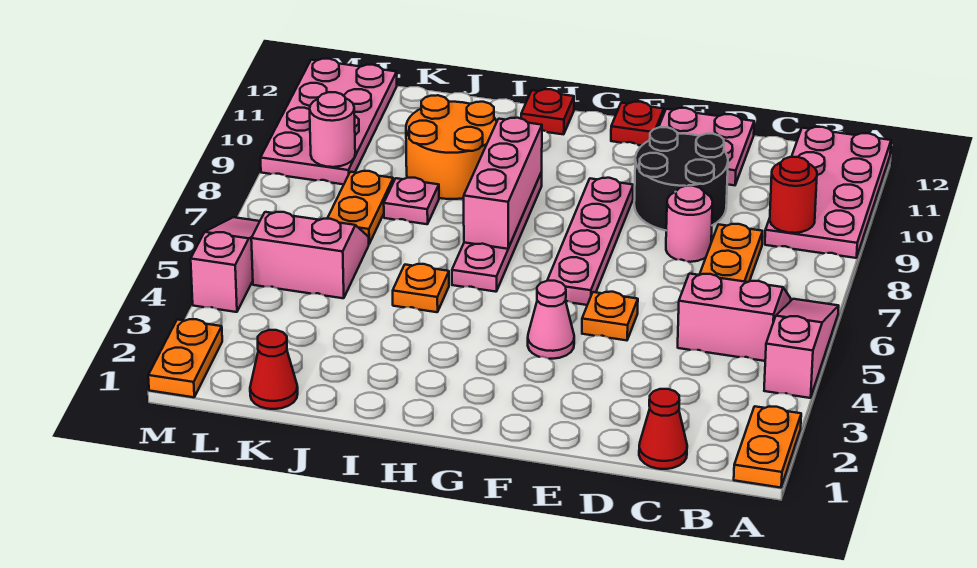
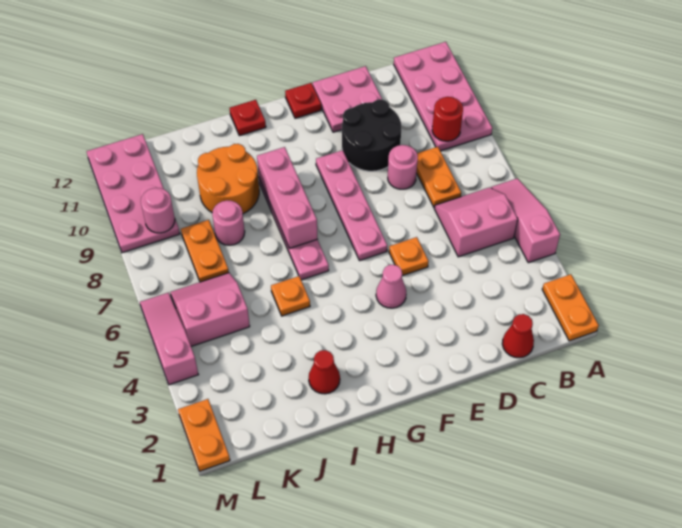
pink 1x1 plate [384,178,439,224] -> pink 1x1 round brick [212,200,245,245]
red 1x1 cone [250,330,298,409] -> red 1x1 cone moved to [309,350,340,394]

